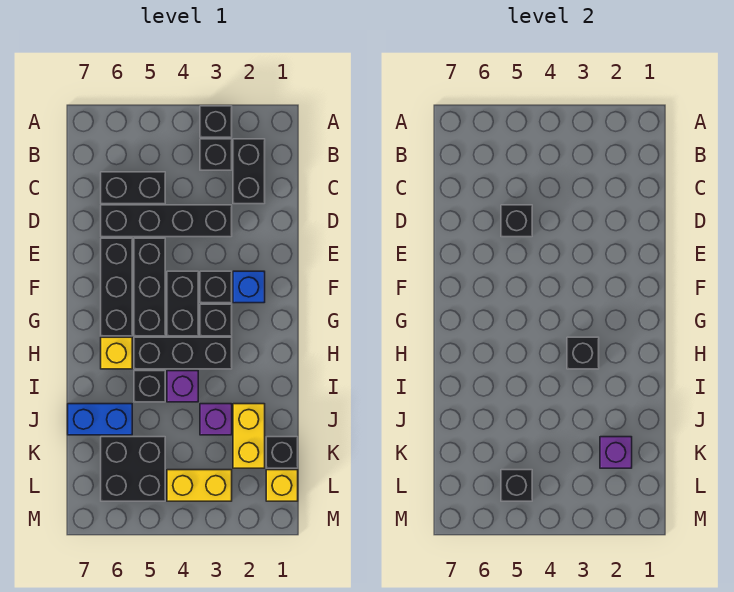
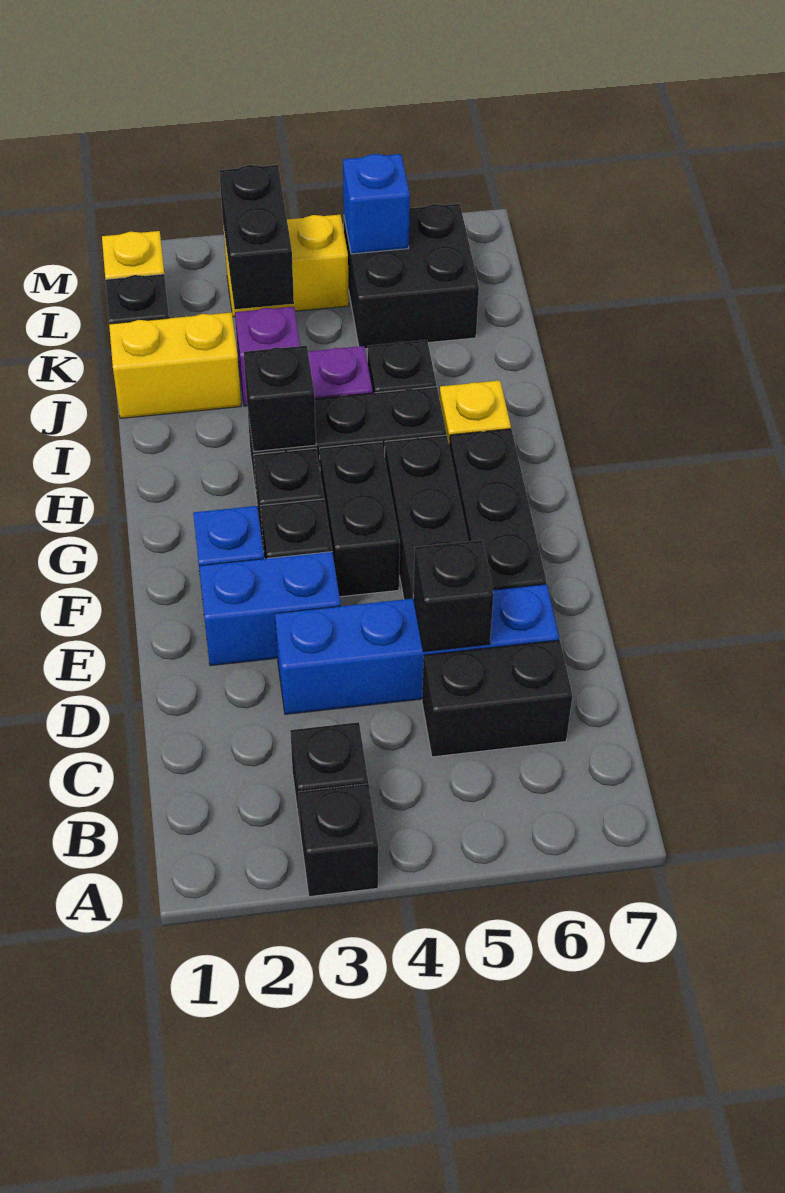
black 1x2 brick [233,139,265,204] -> black 1x2 brick moved to [219,165,294,309]
black 1x4 brick [101,205,232,237] -> blue 1x4 brick [275,584,559,714]
yellow 1x2 brick [233,404,265,468] -> yellow 1x2 brick turned to [109,312,241,418]
blue 1x2 brick [68,404,132,435] -> blue 1x2 brick moved to [199,552,341,666]
purple 1x1 brick [600,437,632,468] -> none
black 1x1 brick [501,470,532,501] -> blue 1x1 brick [343,154,410,254]

